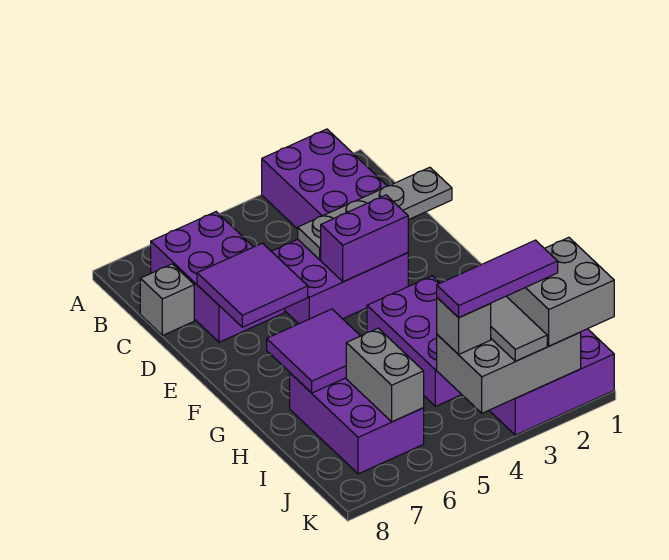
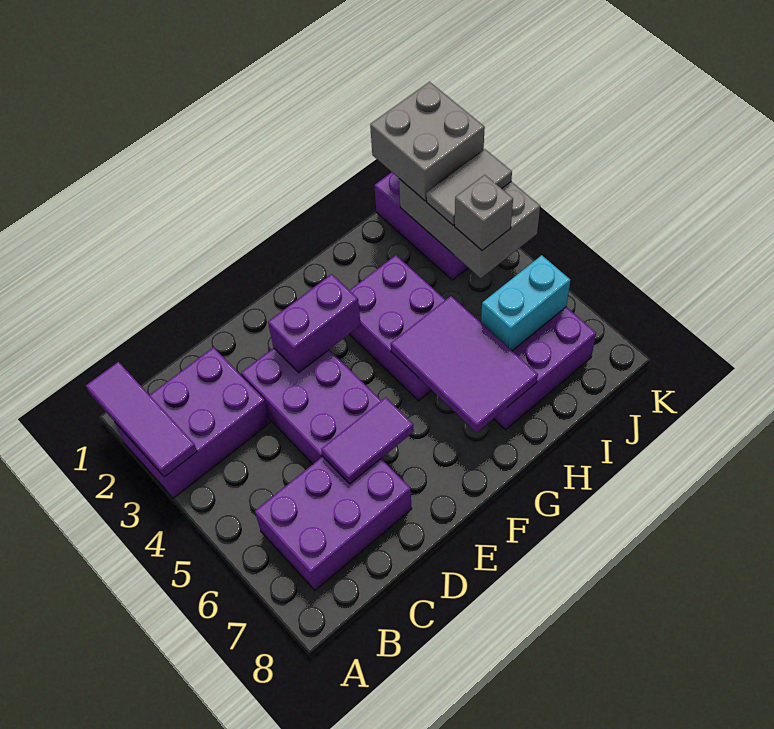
grey 1x1 brick [140,264,194,336] -> none
grey 1x4 plate [298,167,452,260] -> none
purple 2x2 tile [197,243,308,327] -> purple 1x2 tile [321,397,414,484]
purple 1x2 brick [321,195,408,282] -> purple 1x2 brick turned to [268,274,361,373]
purple 2x3 brick [367,276,462,406] -> purple 2x3 brick turned to [349,255,445,401]
purple 2x2 tile [267,309,360,393] -> purple 2x3 tile [391,296,538,432]
grey 1x2 brick [346,328,424,422] -> cyan 1x2 brick [481,255,570,351]
purple 1x3 tile [437,240,558,318] -> purple 1x3 tile moved to [86,362,197,477]

